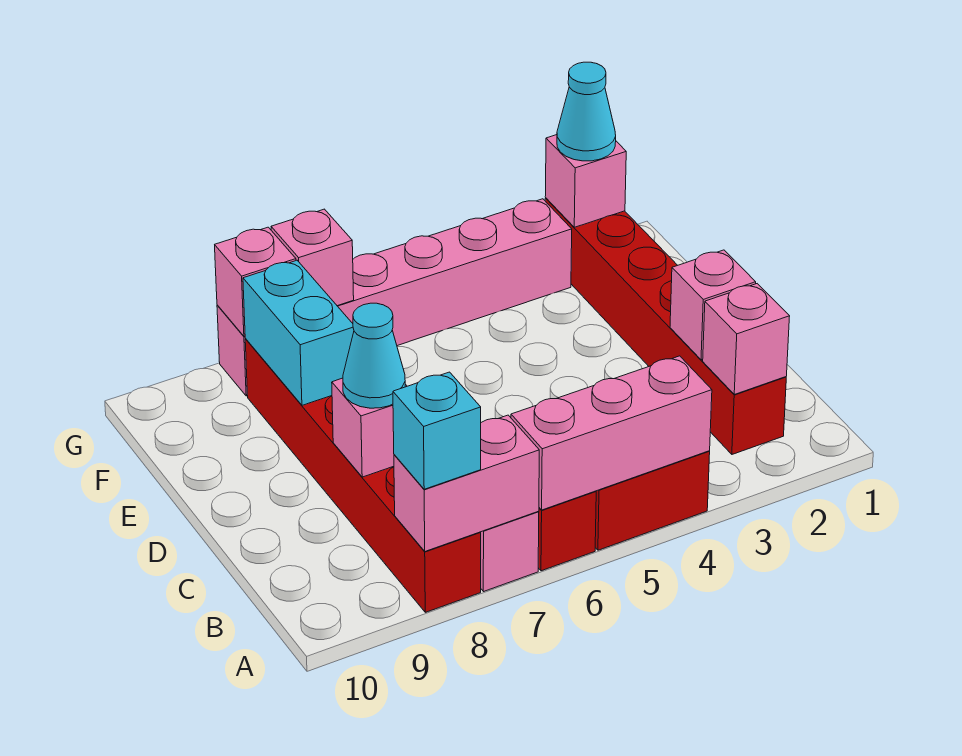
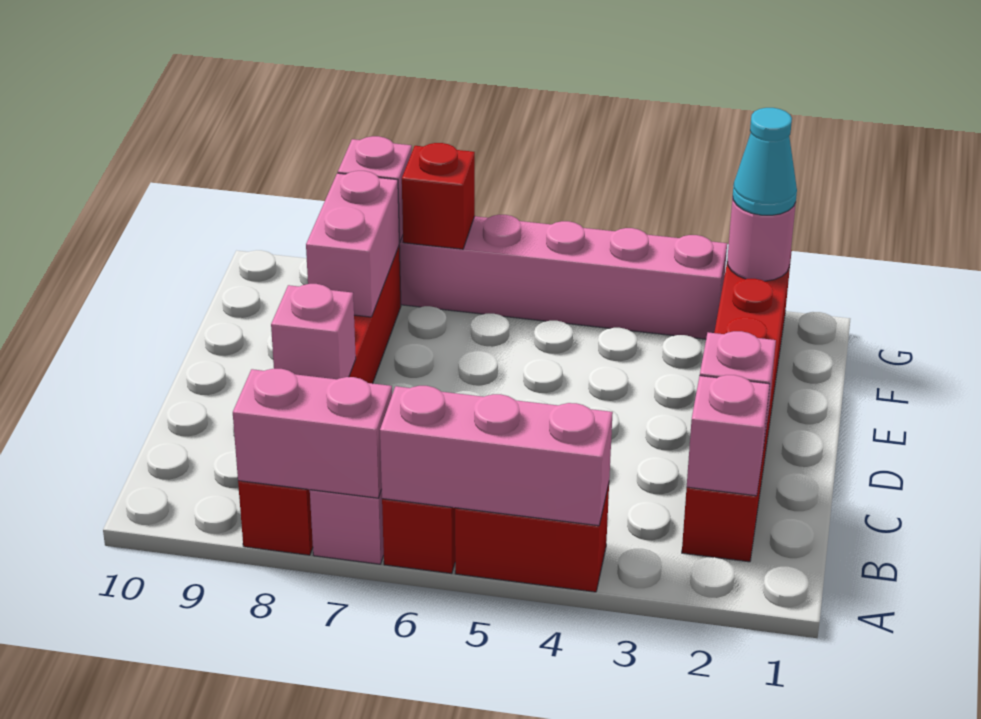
cyan 1x1 brick [393,372,481,489] -> none
cyan 1x1 cone [343,303,405,408] -> none
cyan 1x2 brick [243,260,354,405] -> pink 1x2 brick [306,171,399,317]
pink 1x1 brick [545,135,626,227] -> pink 1x1 round brick [727,197,796,281]
pink 1x1 brick [271,209,354,306] -> red 1x1 brick [402,143,475,249]

